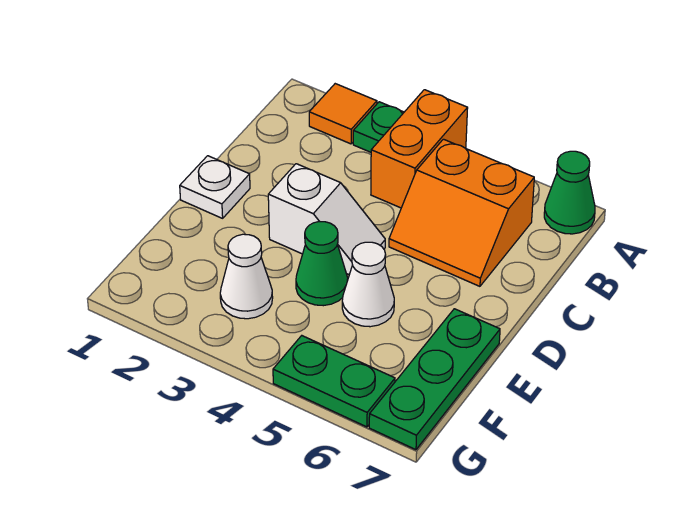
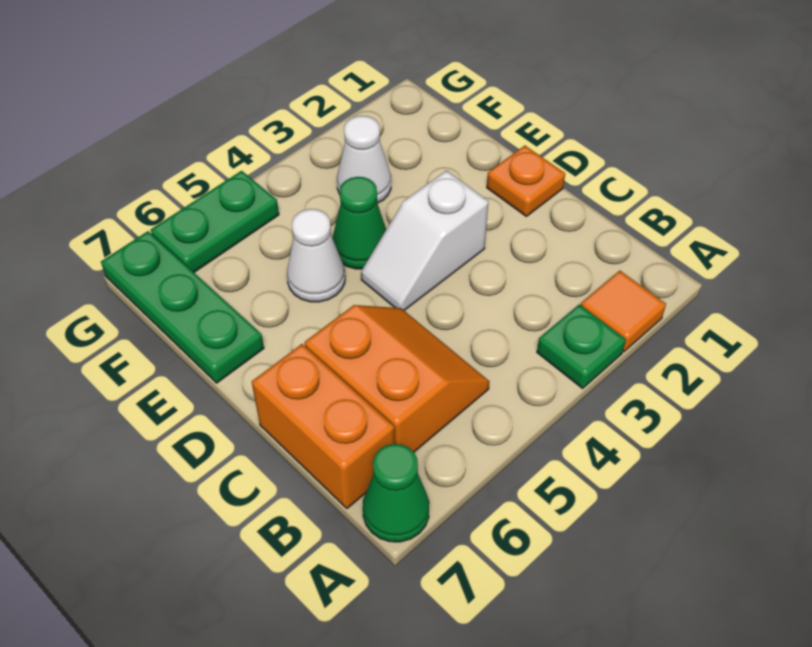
orange 1x2 brick [371,90,468,208] -> orange 1x2 brick moved to [252,344,395,508]
orange 2x2 slope [389,139,534,286] -> orange 2x2 slope turned to [305,305,490,452]
white 1x1 plate [180,156,250,218] -> orange 1x1 plate [487,146,565,216]

